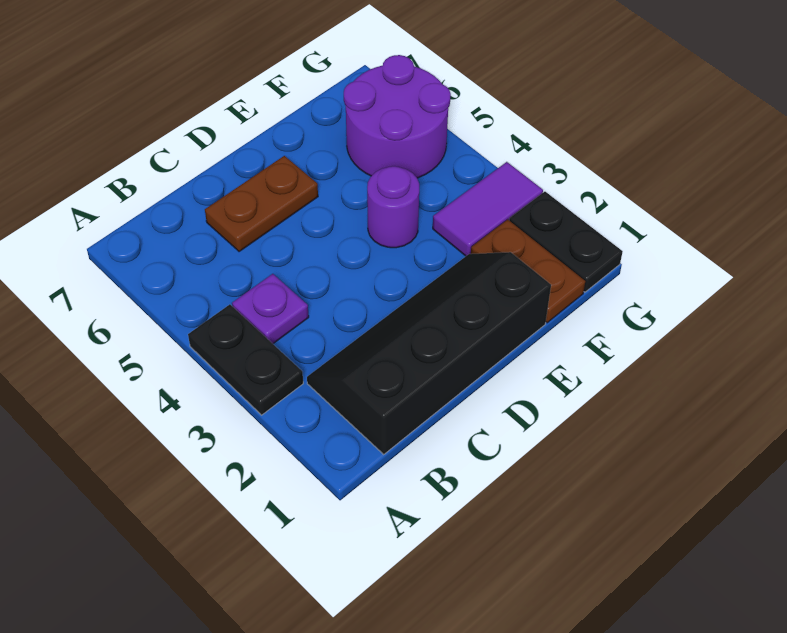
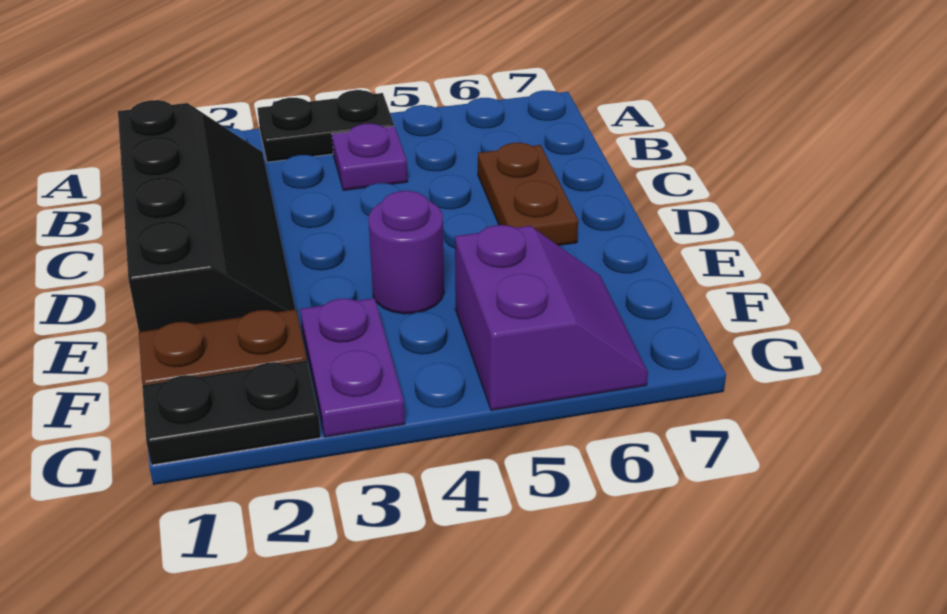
purple 1x2 tile [433,162,543,256] -> purple 1x2 plate [300,298,405,437]
purple 2x2 round brick [344,55,451,178] -> purple 2x2 slope [455,225,648,411]

